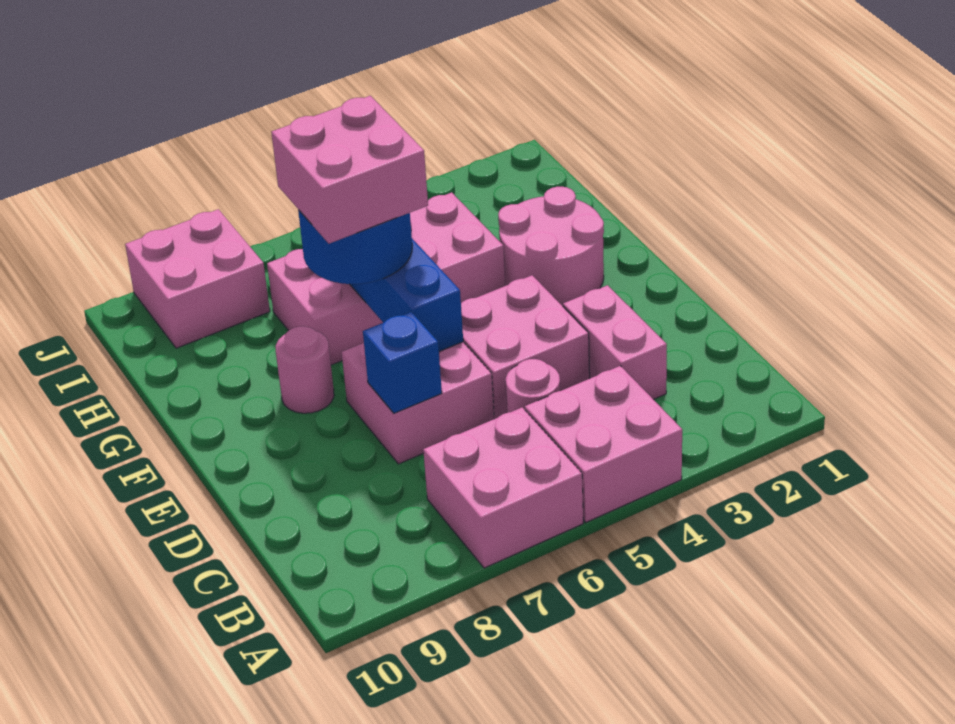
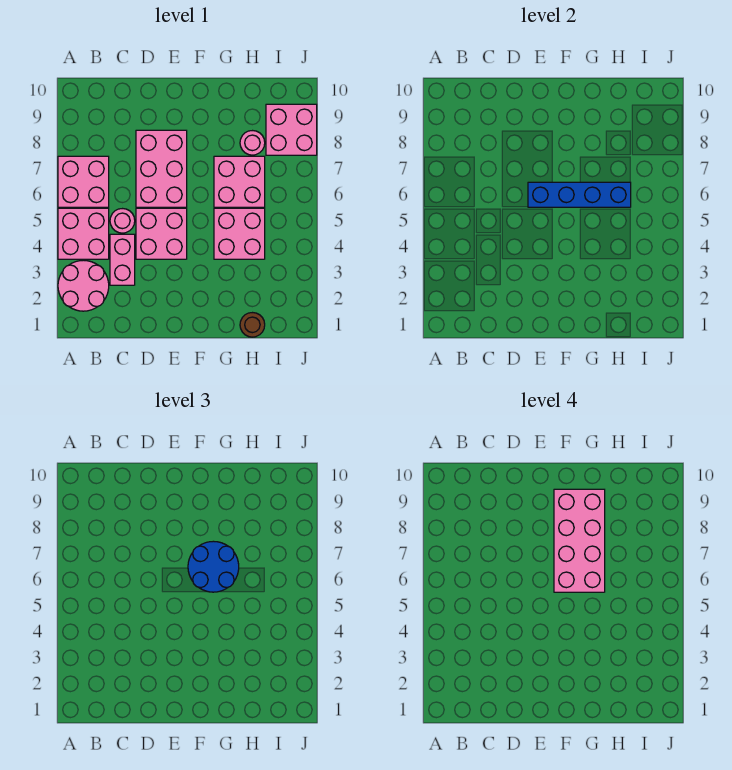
pink 1x2 brick [563,285,667,399] -> pink 1x2 brick turned to [110,234,135,285]
pink 2x2 brick [342,342,494,464] -> pink 2x3 brick [136,130,187,207]
blue 1x1 brick [363,312,442,413] -> none
pink 2x2 round brick [498,187,604,306] -> pink 2x2 round brick moved to [58,260,109,311]
pink 2x2 brick [271,96,428,244] -> pink 2x4 brick [554,489,605,592]
pink 1x1 round brick [276,326,334,413] -> pink 1x1 round brick moved to [240,131,265,155]
none -> brown 1x1 round brick [240,313,265,337]

